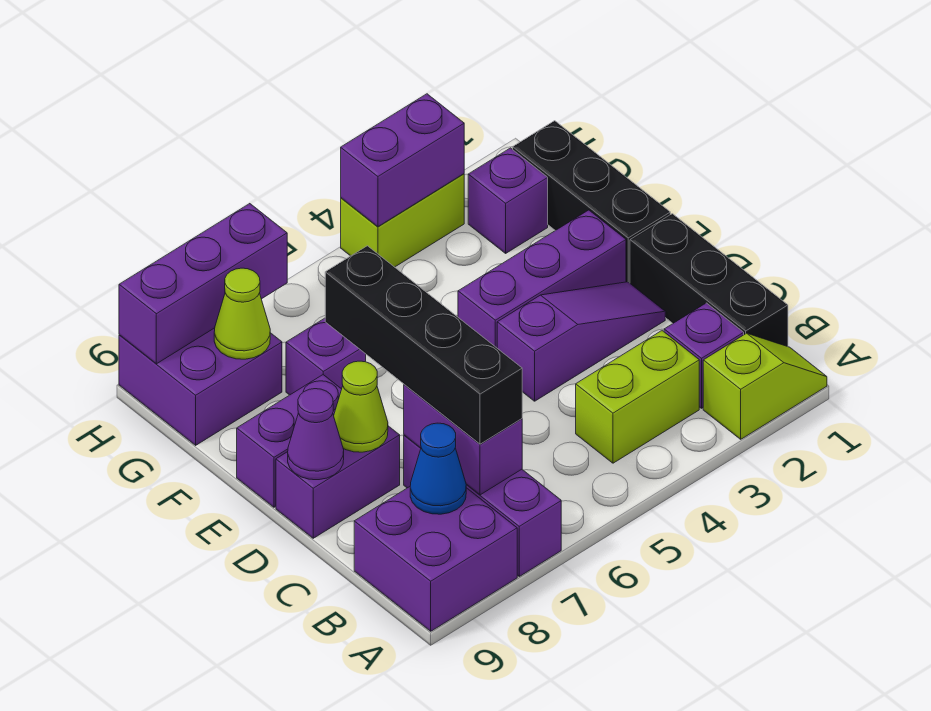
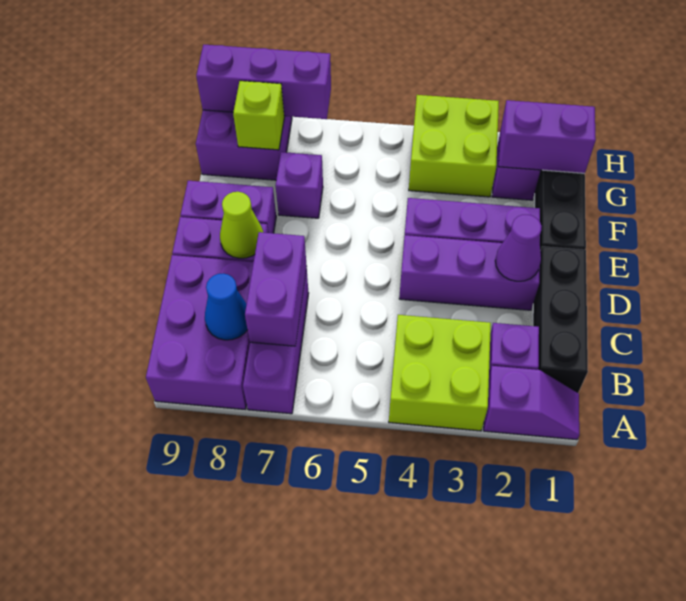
lime 1x2 slope [703,333,827,439] -> purple 1x2 slope [484,366,579,440]
purple 2x2 brick [354,487,517,631] -> purple 2x3 brick [146,255,254,409]
lime 1x2 brick [576,331,699,463] -> lime 2x2 brick [389,315,491,431]
black 1x4 brick [325,246,522,444] -> none
purple 1x3 slope [497,282,665,401] -> purple 1x3 brick [399,235,540,310]
purple 1x1 cone [288,389,344,480] -> purple 1x1 cone moved to [495,215,542,281]
lime 1x1 cone [214,268,270,359] -> lime 1x1 brick [233,81,284,150]
lime 1x2 brick [341,174,464,267] -> lime 2x2 brick [409,95,499,197]
purple 1x2 brick [341,94,464,227] -> purple 1x2 brick moved to [499,100,596,173]

